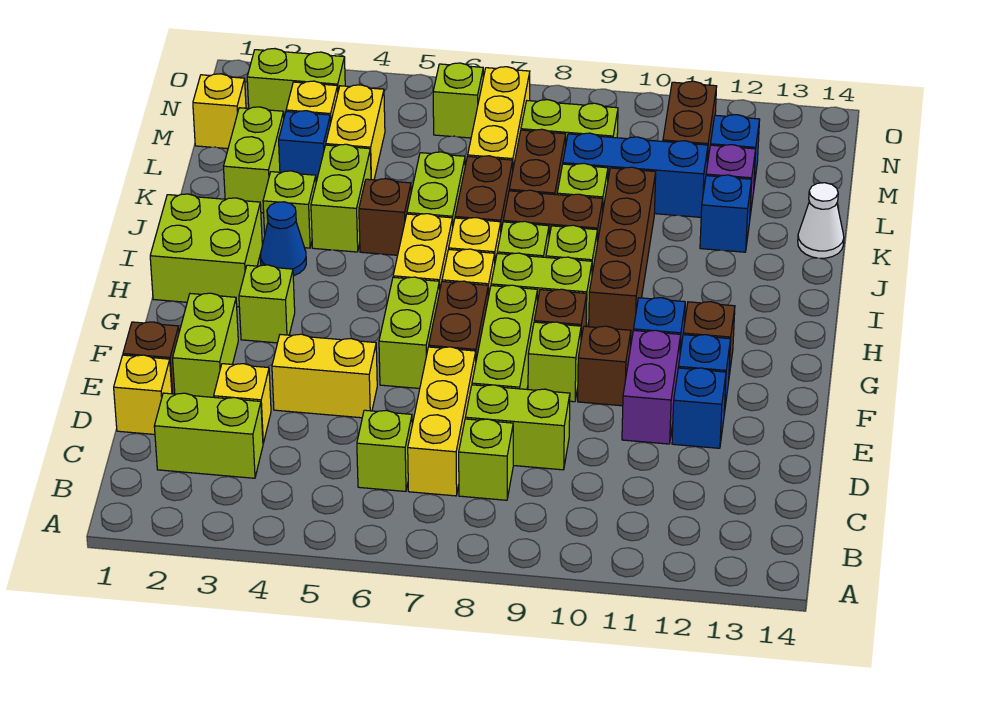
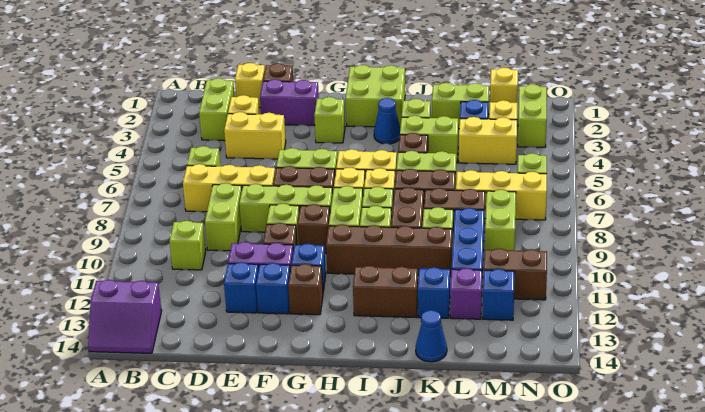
none -> purple 2x2 slope [88,280,162,353]
lime 1x1 brick [459,419,513,500] -> lime 1x1 brick moved to [170,221,206,270]
lime 1x2 brick [173,293,238,397] -> purple 1x2 brick [260,79,319,126]
yellow 1x2 brick [272,334,377,418] -> yellow 1x2 brick turned to [224,112,286,159]
none -> brown 1x2 brick [353,266,418,317]
white 1x1 cone [798,183,844,258] -> blue 1x1 cone [416,310,447,362]

